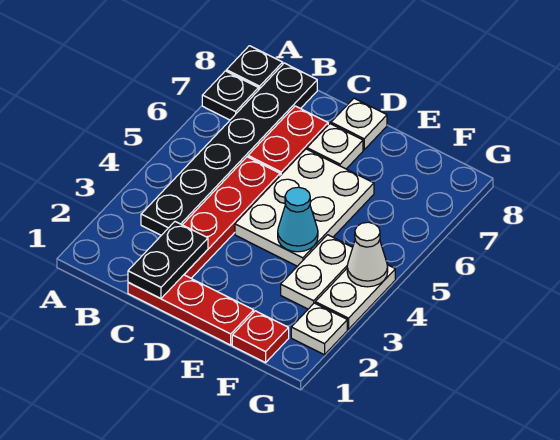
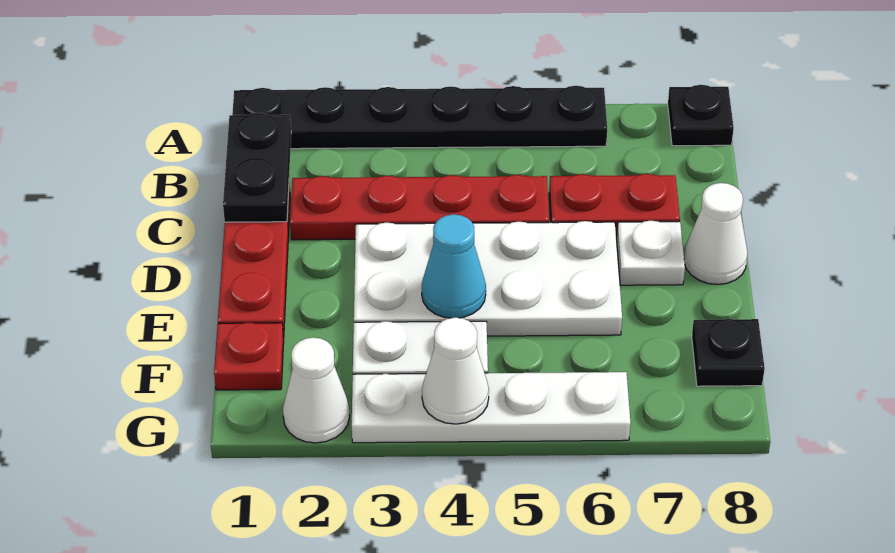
black 1x1 plate [202,71,259,120] -> black 1x1 plate moved to [692,319,765,386]
black 1x6 plate [141,63,317,235] -> black 1x6 plate moved to [232,86,607,149]
black 1x2 plate [128,222,208,299] -> black 1x2 plate turned to [223,113,291,222]
white 2x3 plate [235,149,374,266] -> white 2x4 plate [354,221,622,336]
white 1x1 plate [331,98,387,150] -> white 1x1 cone [684,183,747,284]
white 1x1 plate [291,303,347,355] -> white 1x1 cone [283,338,350,443]
white 1x2 plate [315,265,395,329] -> white 1x4 plate [352,372,631,443]

